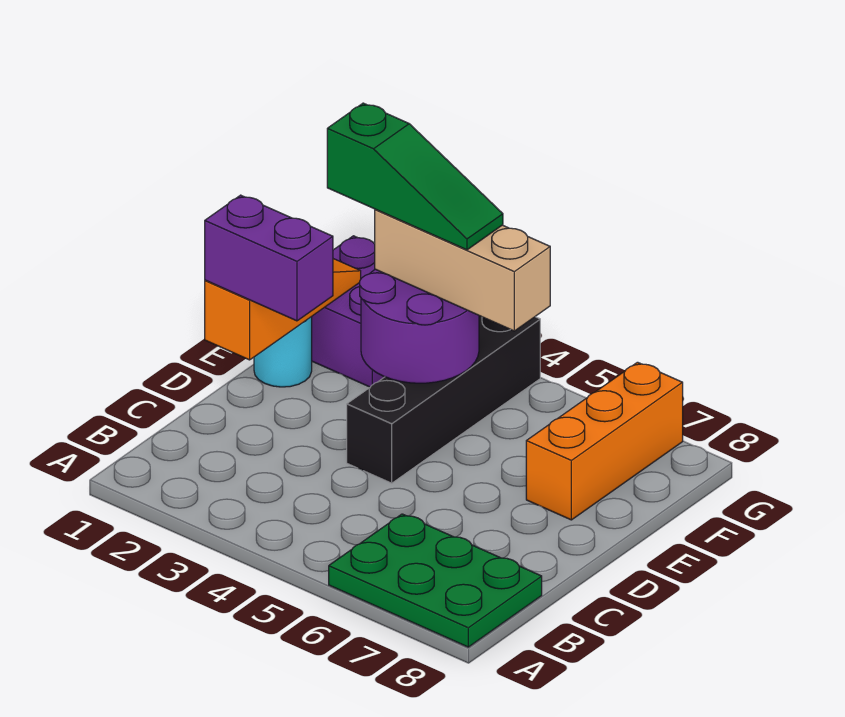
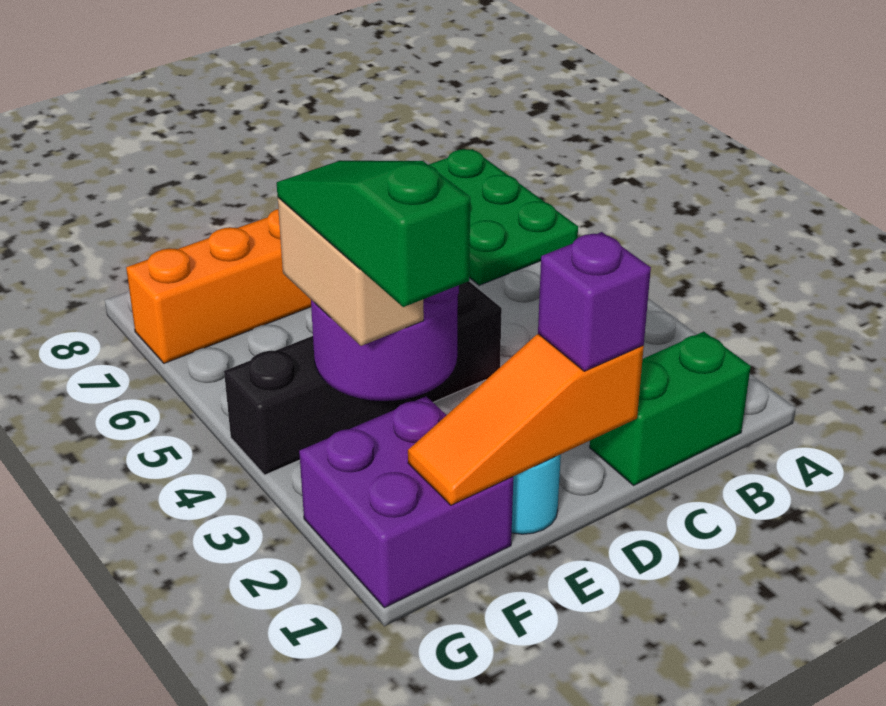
none -> green 1x2 brick [590,332,751,485]
purple 1x2 brick [205,195,333,321] -> purple 1x1 brick [538,232,651,371]
tan 1x3 brick [375,209,550,331] -> tan 1x2 brick [278,198,424,346]

